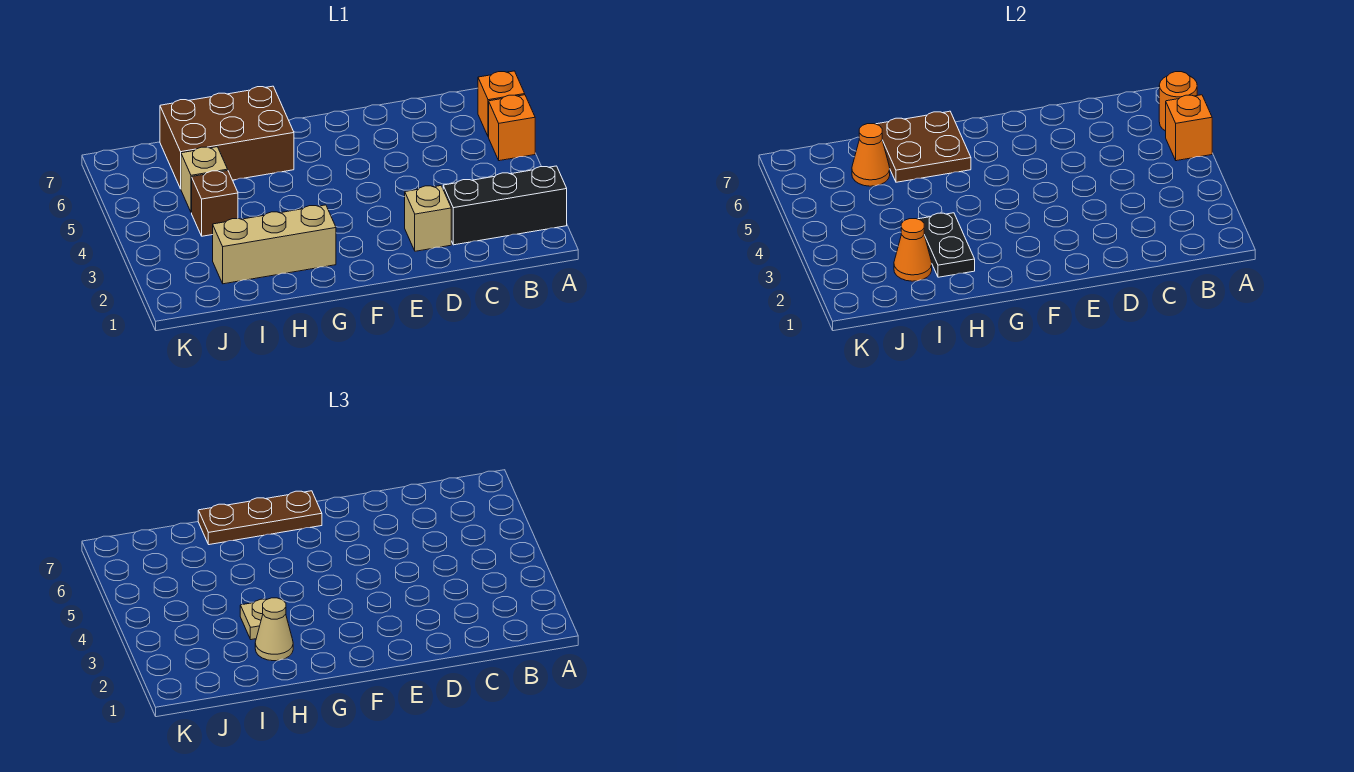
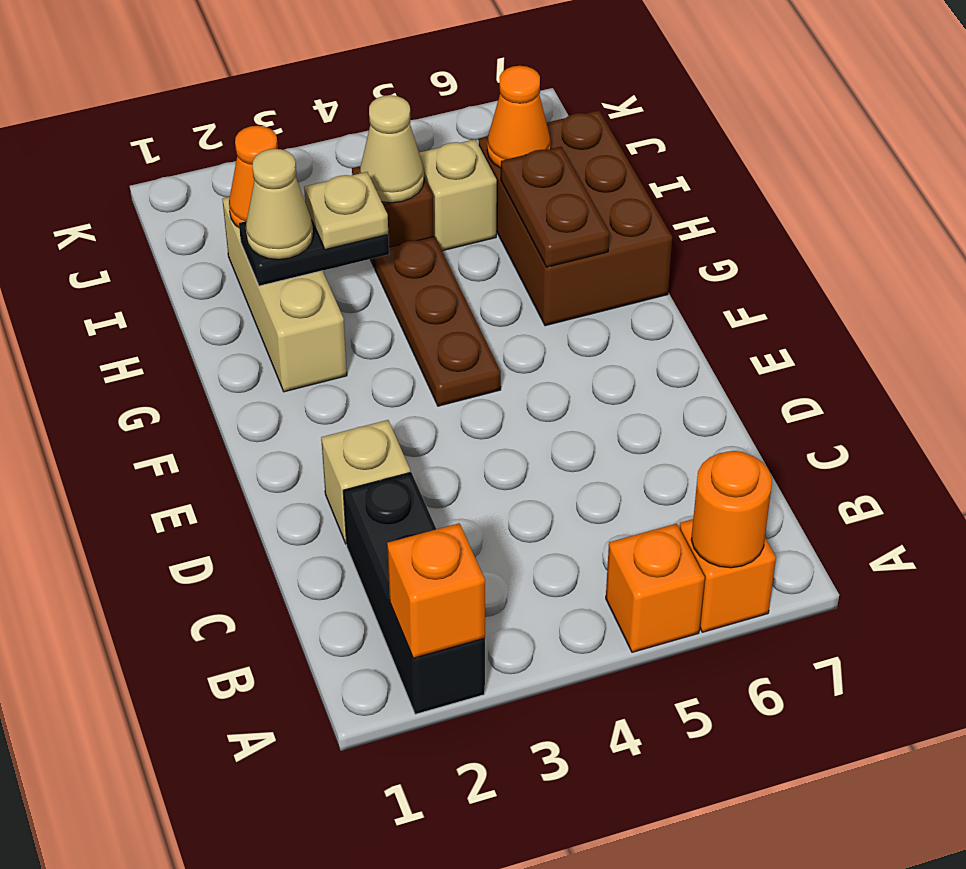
orange 1x1 brick [1166,95,1212,161] -> orange 1x1 brick moved to [387,523,485,658]
brown 1x3 plate [198,491,322,545] -> brown 1x3 plate moved to [374,236,501,406]
brown 2x2 plate [877,111,971,182] -> brown 1x2 plate [501,147,609,267]
none -> tan 1x1 cone [360,95,424,203]

